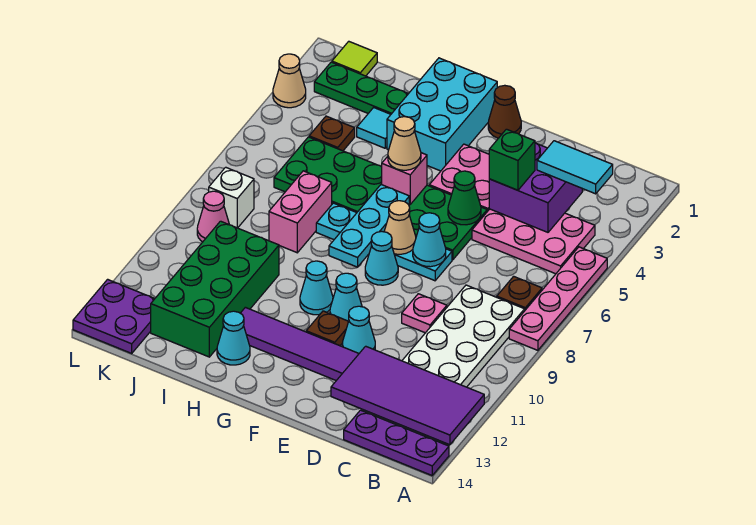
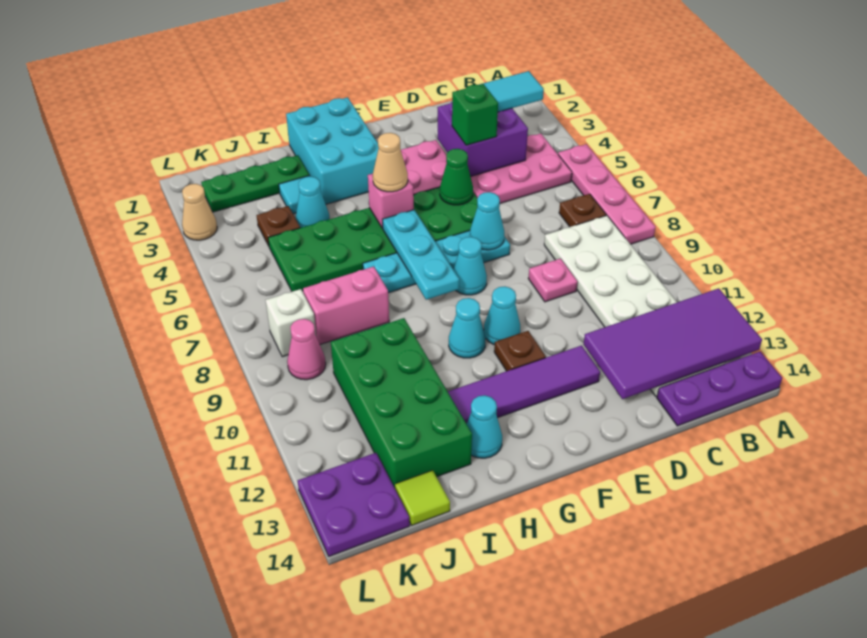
cyan 1x1 cone [342,306,375,353] -> cyan 1x1 cone moved to [296,177,330,228]
brown 1x1 cone [488,85,521,138] -> none
tan 1x1 cone [384,201,416,254] -> none
pink 1x2 brick [269,171,332,253] -> pink 1x2 brick turned to [303,267,389,344]
lime 1x1 tile [332,41,377,76] -> lime 1x1 tile moved to [395,470,450,525]

